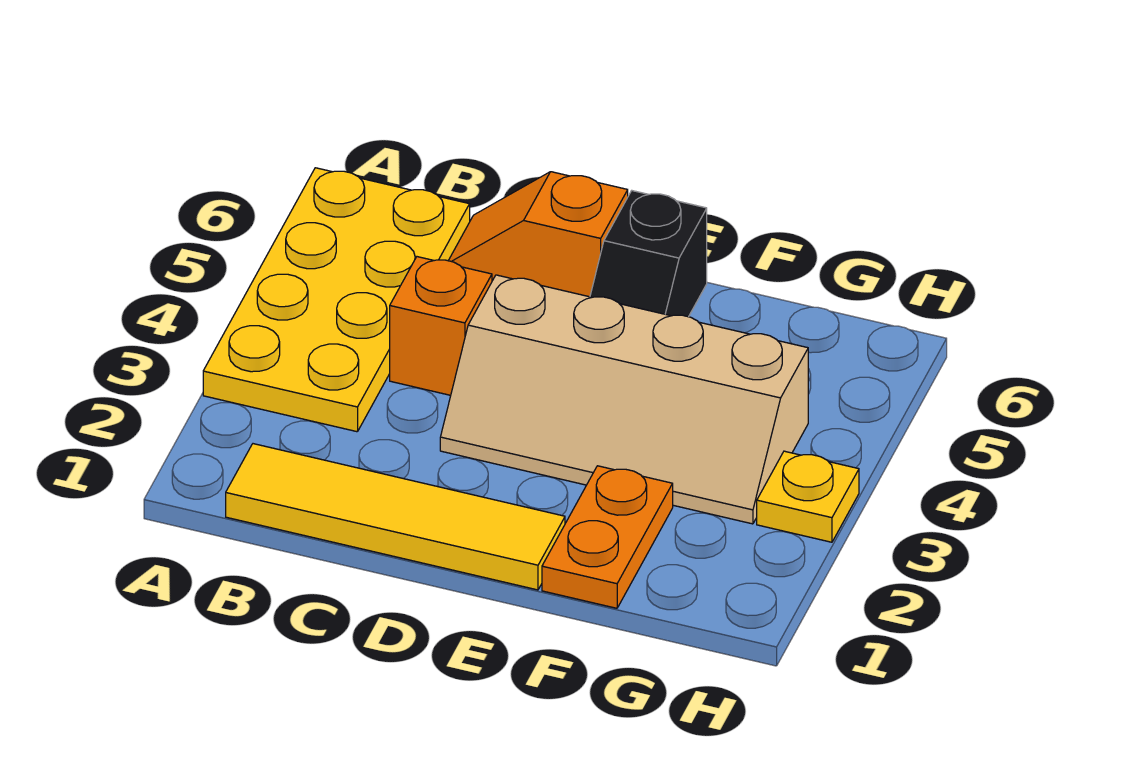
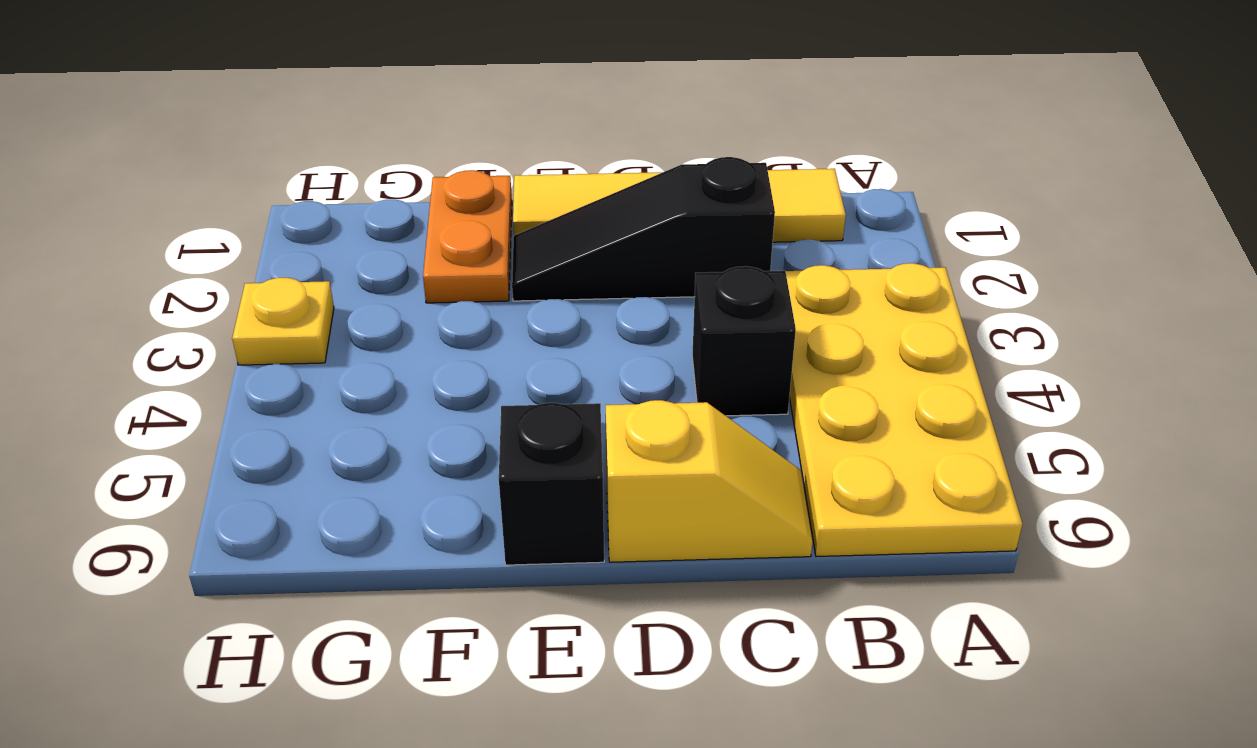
none -> black 1x3 slope [512,157,775,301]
orange 1x1 brick [390,257,492,395] -> black 1x1 brick [692,266,796,416]
orange 1x2 slope [448,172,628,297] -> yellow 1x2 slope [606,400,813,562]
tan 2x4 slope [440,275,808,524] -> none

